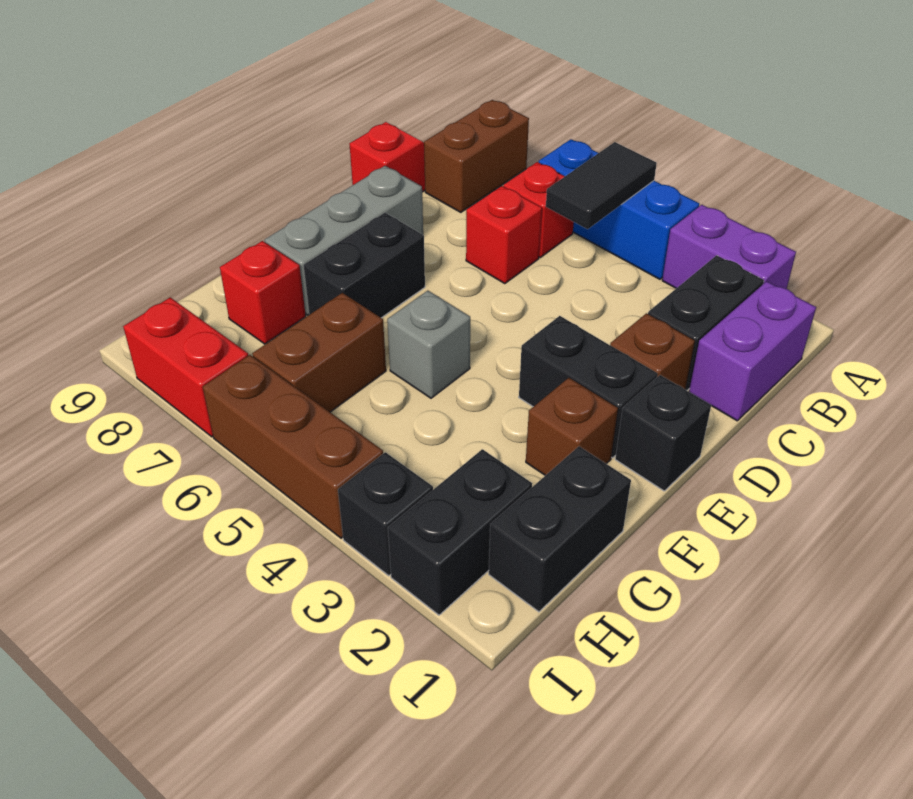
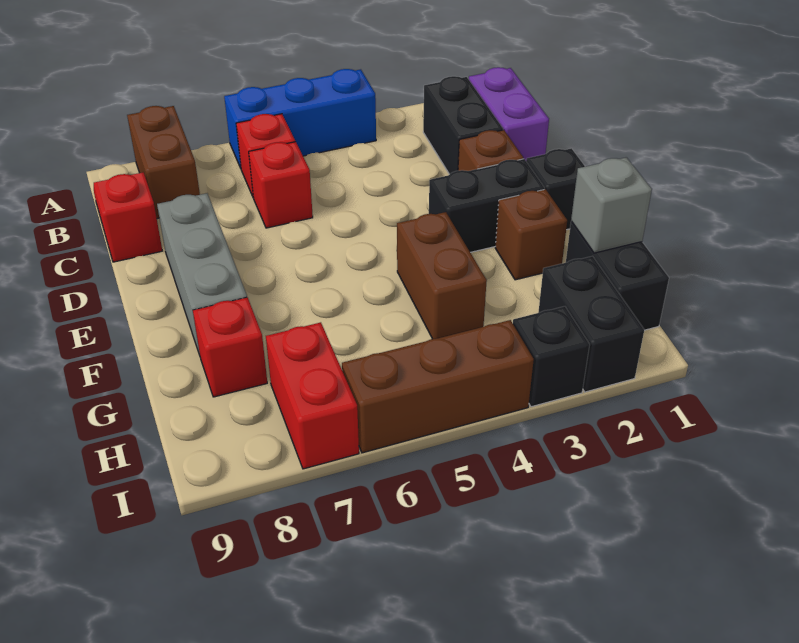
purple 1x2 brick [662,205,796,289] -> none
black 1x2 tile [546,142,657,229] -> none
black 1x2 brick [304,213,425,318] -> none
grey 1x1 brick [387,291,470,398] -> grey 1x1 brick moved to [571,157,652,253]
brown 1x2 brick [252,293,386,412] -> brown 1x2 brick moved to [397,212,487,339]
red 1x2 brick [123,297,248,437] -> red 1x2 brick turned to [266,322,359,469]

